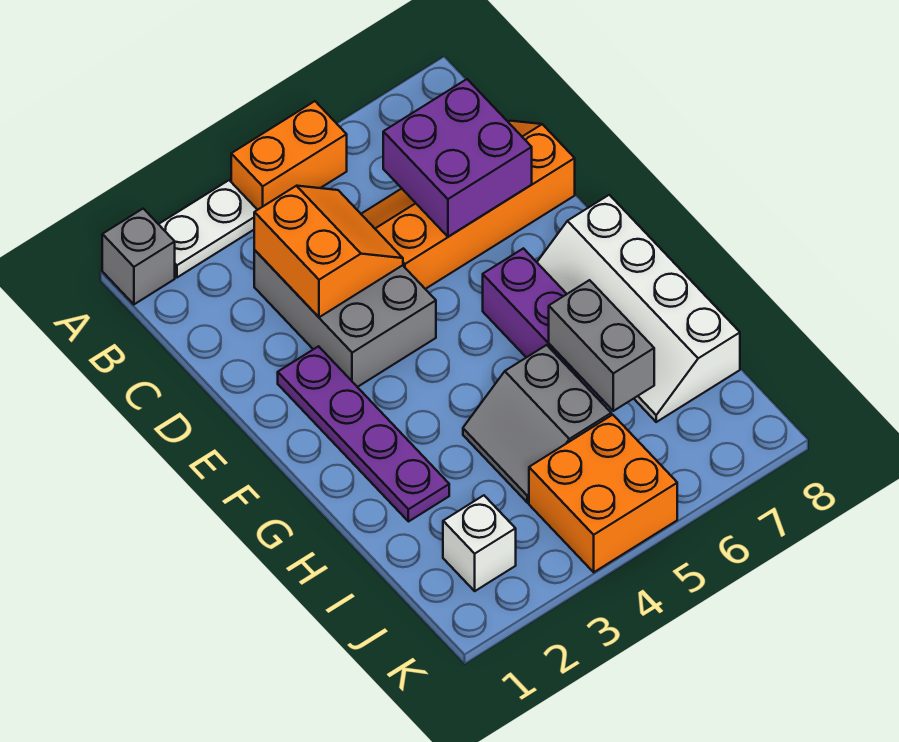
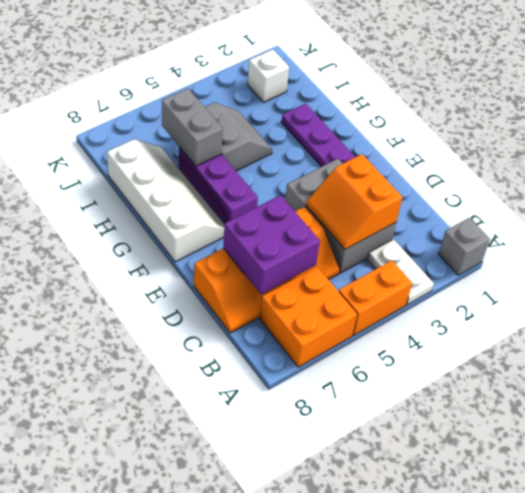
white 1x2 plate [159,180,257,277] -> white 1x2 plate turned to [368,239,434,305]
orange 2x2 brick [529,415,677,572] -> orange 2x2 brick moved to [260,267,357,367]

